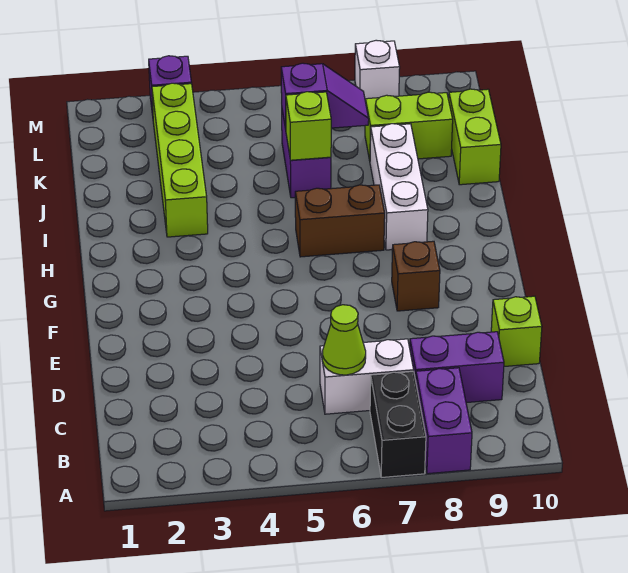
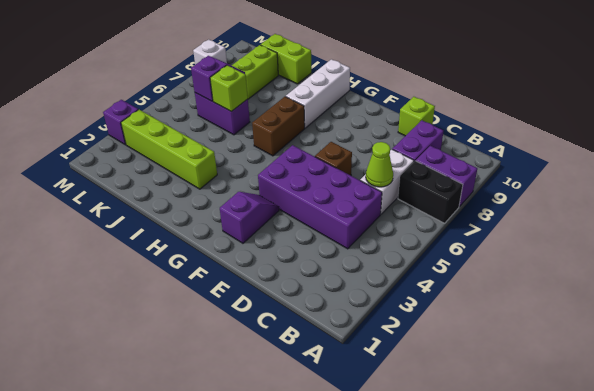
none -> purple 2x4 brick [258,145,382,249]
none -> purple 1x2 slope [220,192,279,243]
brown 1x1 brick [392,241,440,311] -> brown 1x1 brick moved to [315,142,352,176]
white 1x3 brick [370,124,428,250] -> white 1x3 brick turned to [286,59,350,128]

